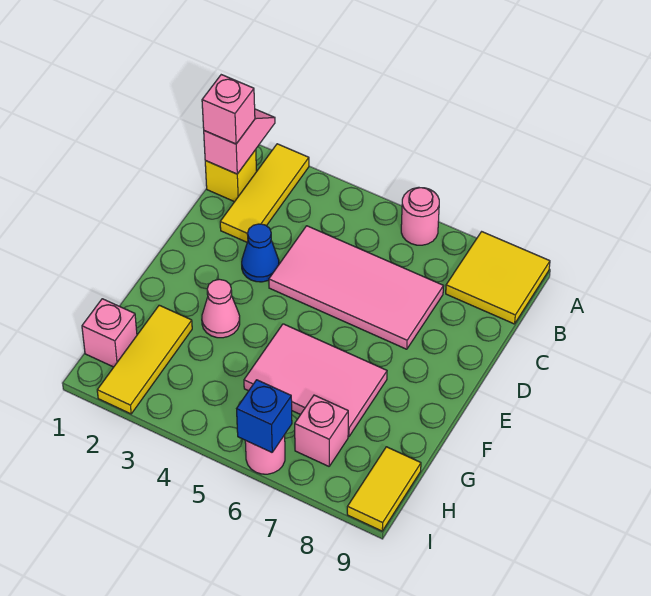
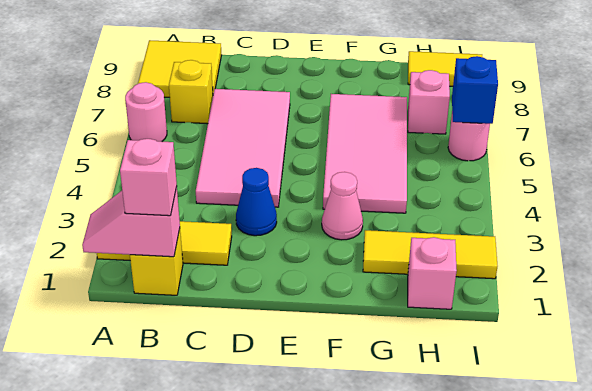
none -> yellow 1x1 brick [169,60,213,124]
pink 2x3 tile [244,324,387,437] -> pink 2x4 tile [323,94,407,213]

